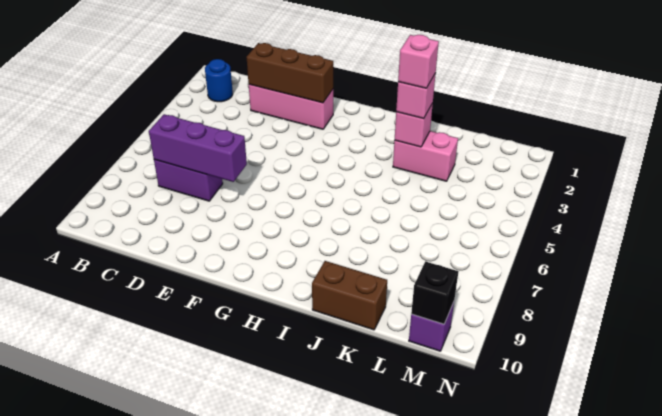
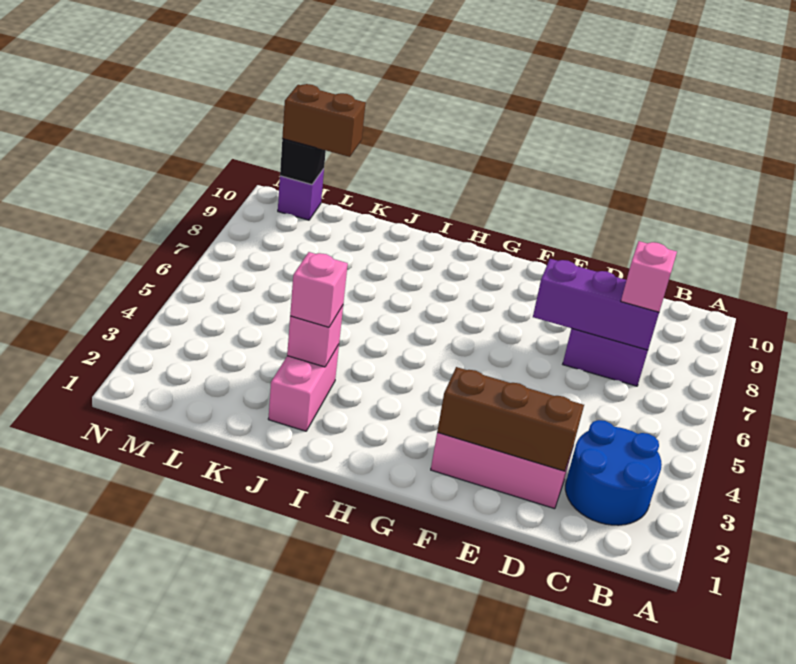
blue 1x1 round brick [205,59,233,102] -> blue 2x2 round brick [565,420,662,525]
pink 1x2 brick [393,131,458,181] -> pink 1x2 brick turned to [268,345,339,431]
pink 1x1 brick [398,35,439,88] -> pink 1x1 brick moved to [621,241,677,312]
brown 1x2 brick [312,261,387,330] -> brown 1x2 brick moved to [282,84,366,157]

